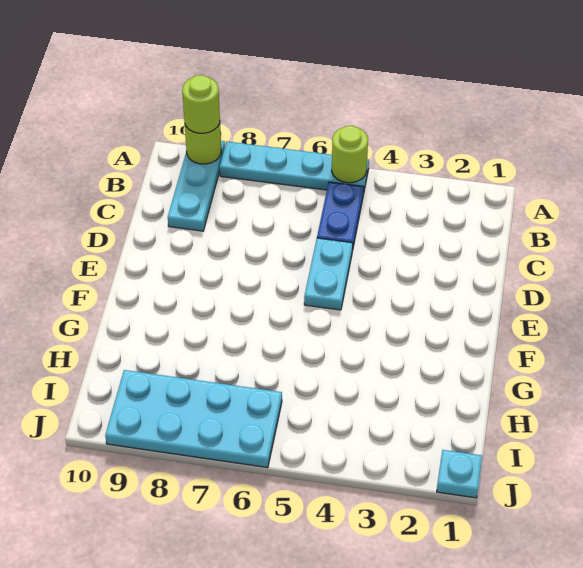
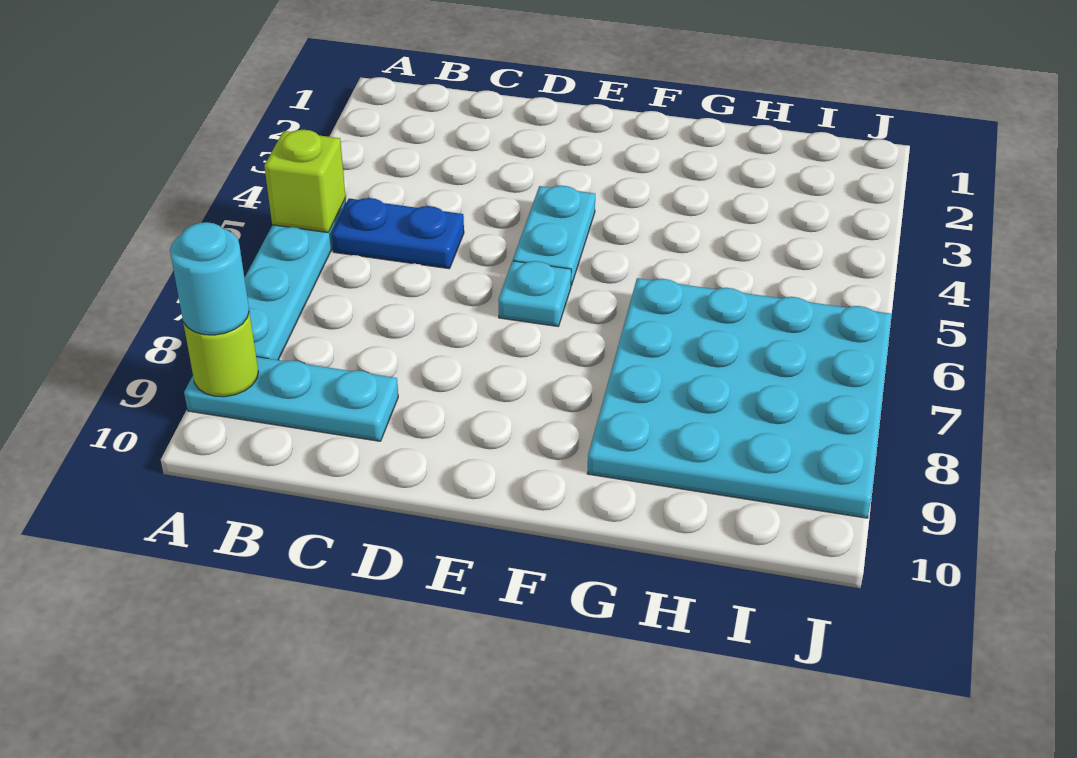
lime 1x1 round brick [332,126,368,183] -> lime 1x1 brick [264,130,346,233]
lime 1x1 round brick [182,75,220,133] -> cyan 1x1 round brick [170,222,249,335]
cyan 1x2 plate [304,238,353,310] -> cyan 1x2 plate turned to [513,186,595,286]
cyan 2x4 plate [105,370,282,468] -> cyan 4x4 plate [587,278,891,518]
cyan 1x1 plate [437,450,482,498] -> cyan 1x1 plate moved to [498,261,571,326]

